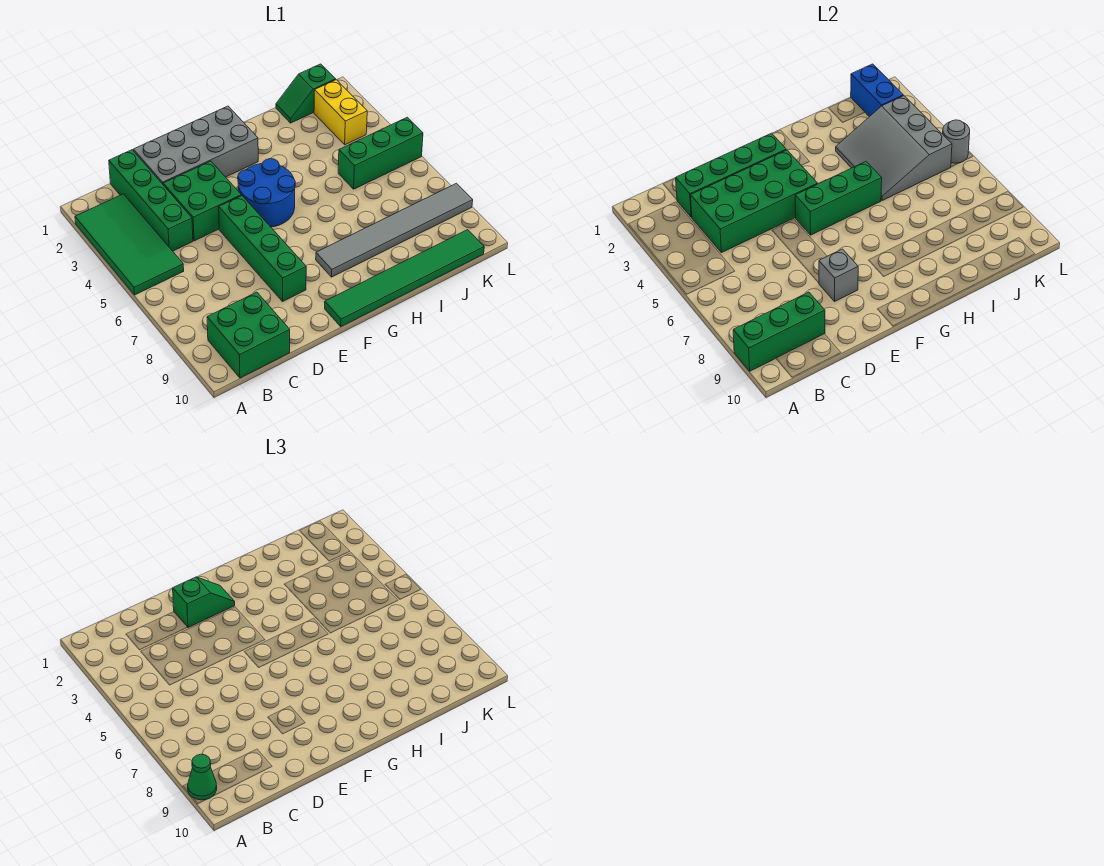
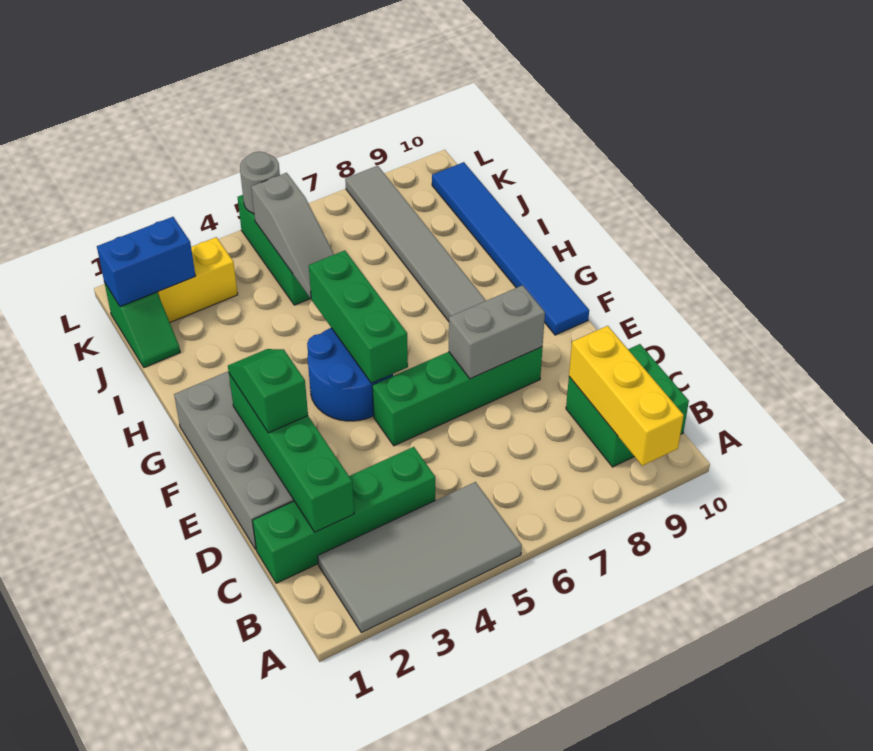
green 2x4 tile [75,194,184,295] -> grey 2x4 tile [318,482,522,633]
green 1x3 brick [733,292,825,371] -> yellow 1x3 brick [569,326,684,466]
green 1x1 cone [188,754,217,800] -> none
green 2x4 brick [691,150,818,253] -> none
green 2x2 brick [163,161,241,241] -> none
grey 1x1 brick [819,249,858,301] -> grey 1x2 brick [449,285,545,379]
green 1x6 tile [325,230,484,326] -> blue 1x6 tile [432,162,589,335]
grey 3x3 slope [836,96,952,200] -> grey 1x3 slope [251,173,334,298]

